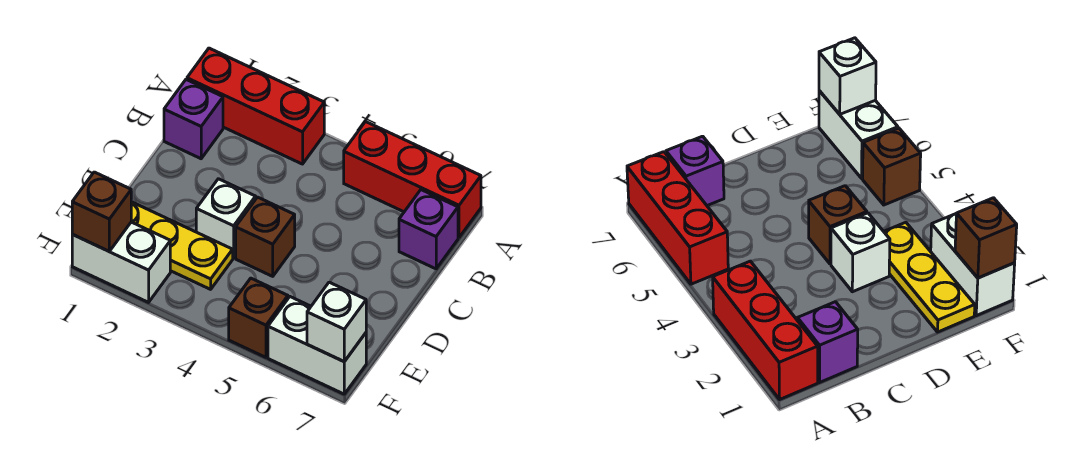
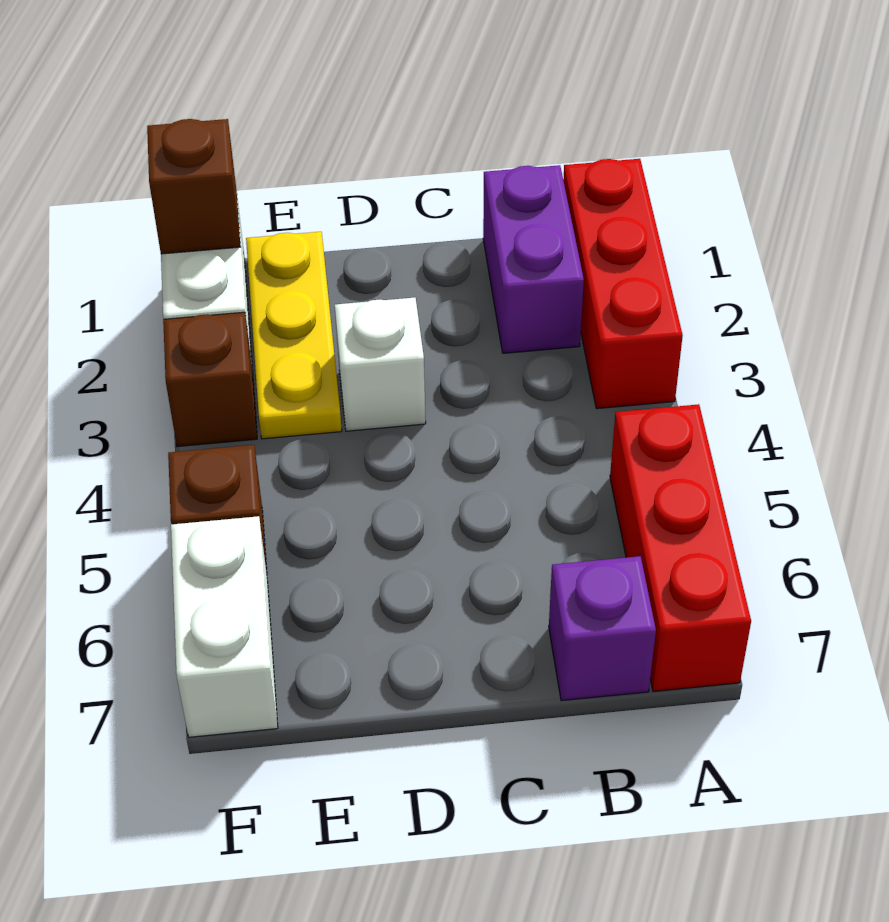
purple 1x1 brick [164,80,223,159] -> purple 1x2 brick [483,165,584,353]
brown 1x1 brick [236,197,295,276] -> brown 1x1 brick moved to [163,312,257,447]
white 1x1 brick [307,282,366,361] -> none

